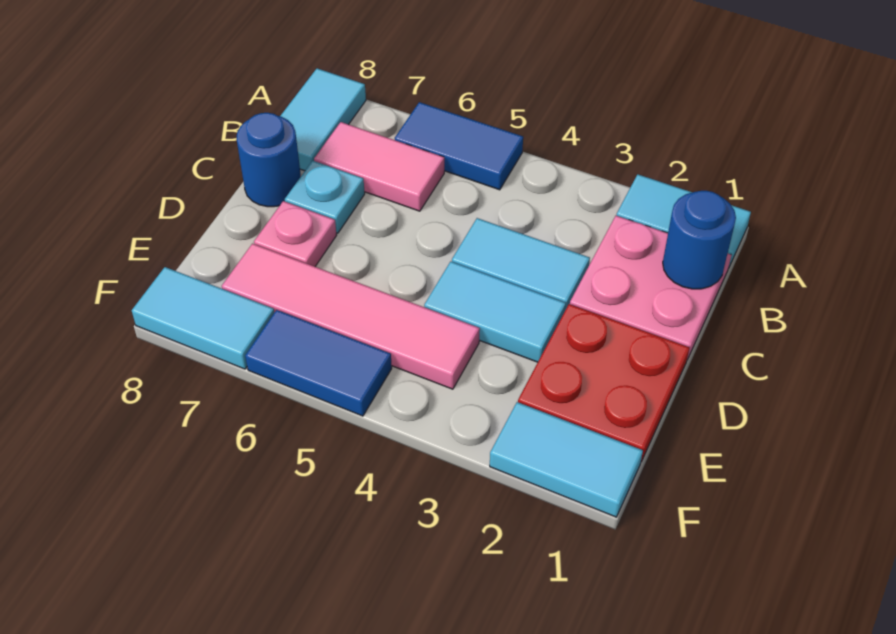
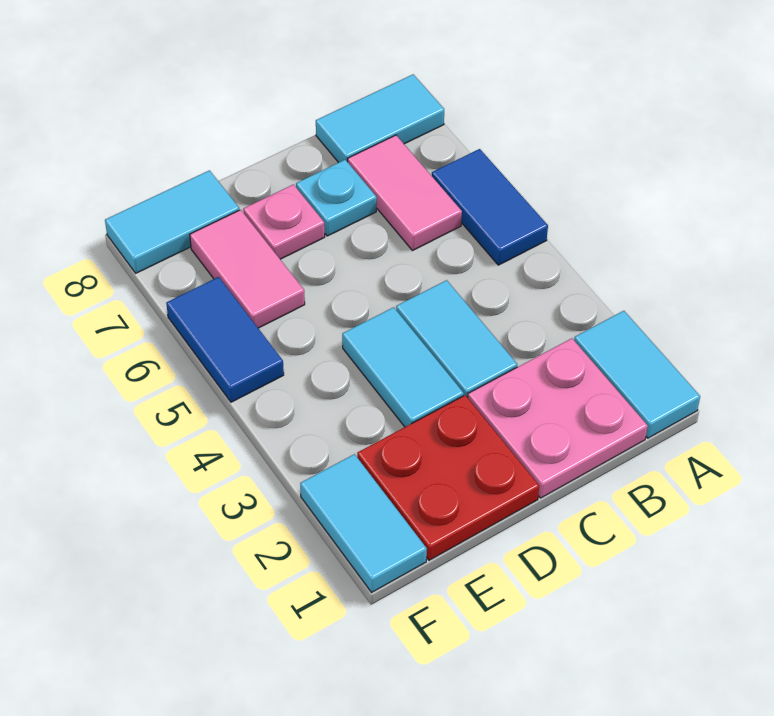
blue 1x1 round brick [663,191,736,289] -> none
blue 1x1 round brick [236,113,301,207] -> none
pink 1x4 tile [222,244,480,389] -> pink 1x2 tile [190,210,305,328]
cyan 1x2 tile [132,267,274,369] -> cyan 1x2 tile turned to [105,170,239,273]

